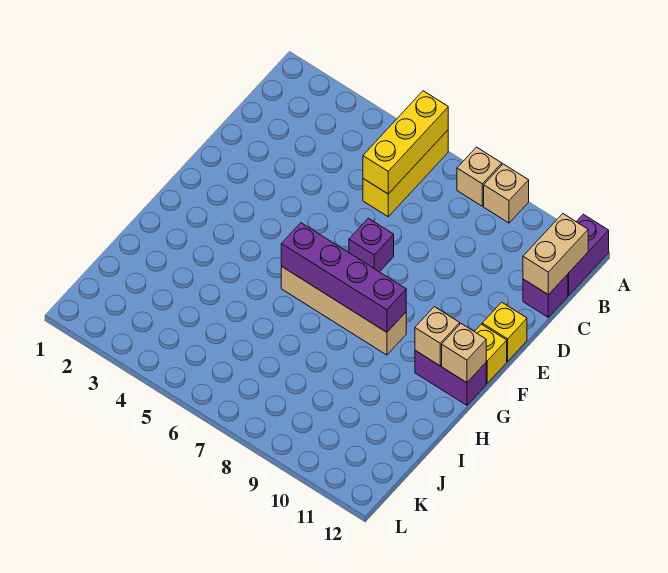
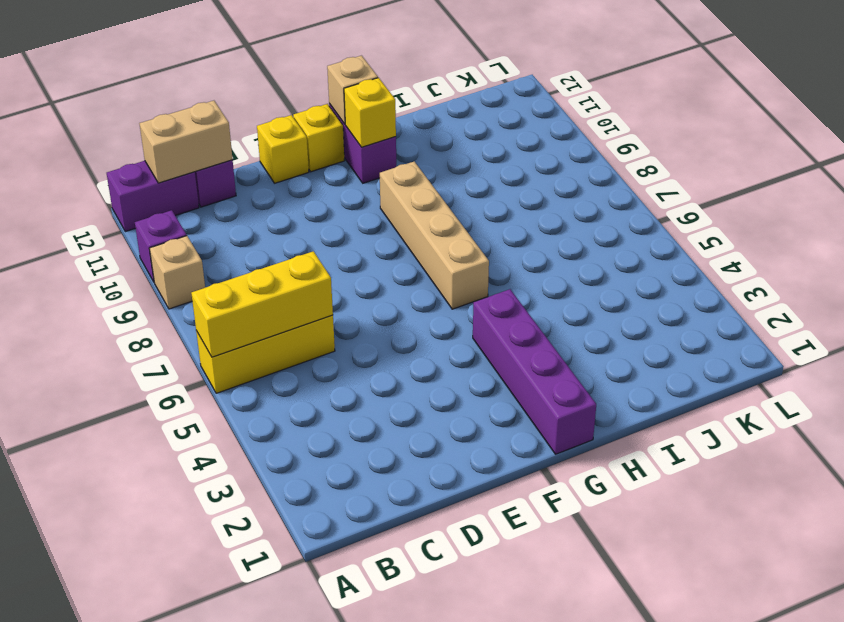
tan 1x1 brick [457,147,502,206] -> none
purple 1x1 brick [349,218,394,272] -> purple 1x1 brick moved to [135,210,187,282]
purple 1x4 brick [281,223,406,332] -> purple 1x4 brick moved to [473,289,596,454]
tan 1x1 brick [415,307,460,366] -> yellow 1x1 brick [344,78,396,147]

